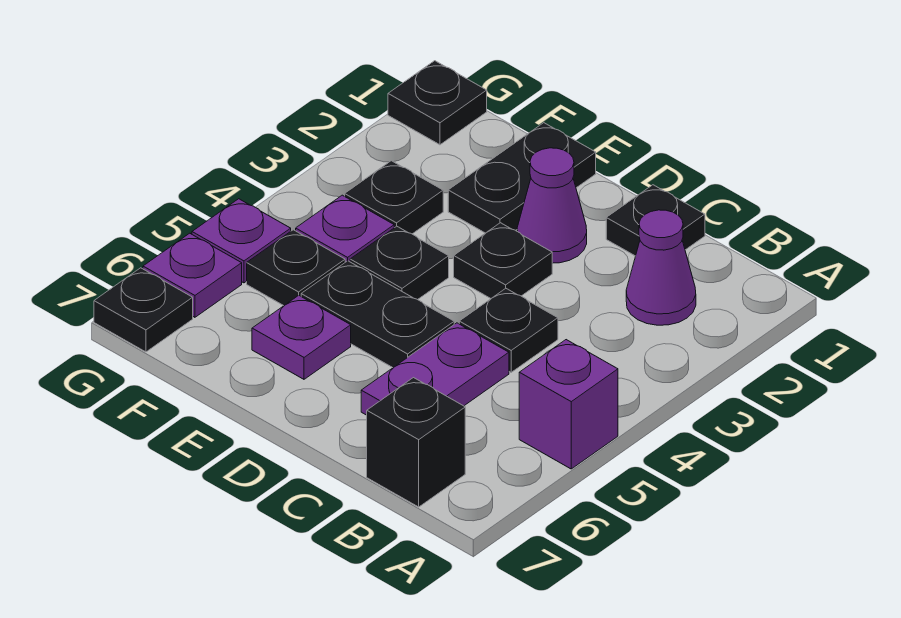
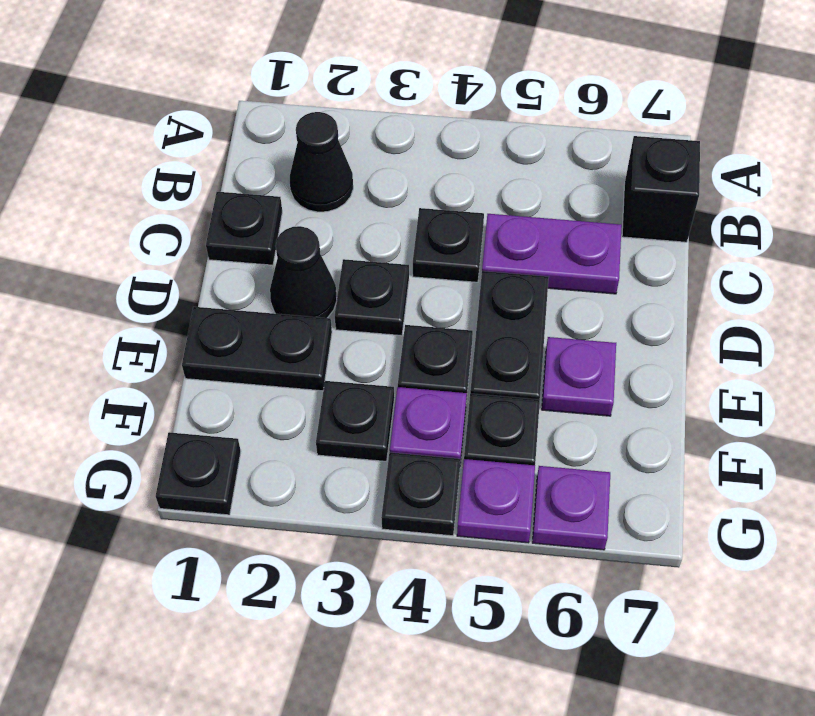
purple 1x1 brick [519,340,618,469] -> none
purple 1x1 cone [626,210,696,325] -> black 1x1 cone [290,112,353,212]
purple 1x1 cone [517,148,587,263] -> black 1x1 cone [270,226,337,318]
black 1x1 plate [94,268,193,352] -> black 1x1 plate moved to [381,452,460,536]

